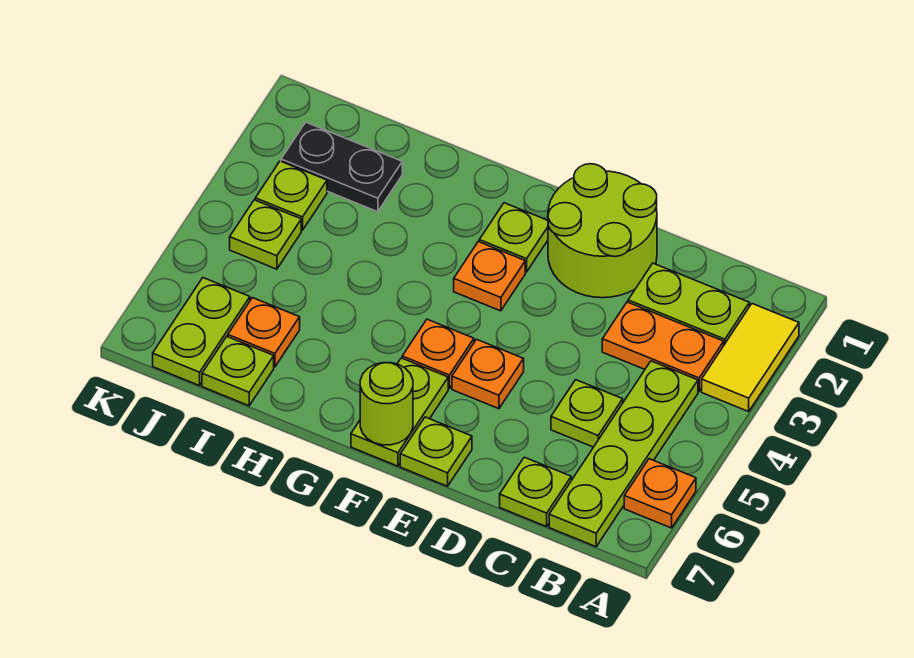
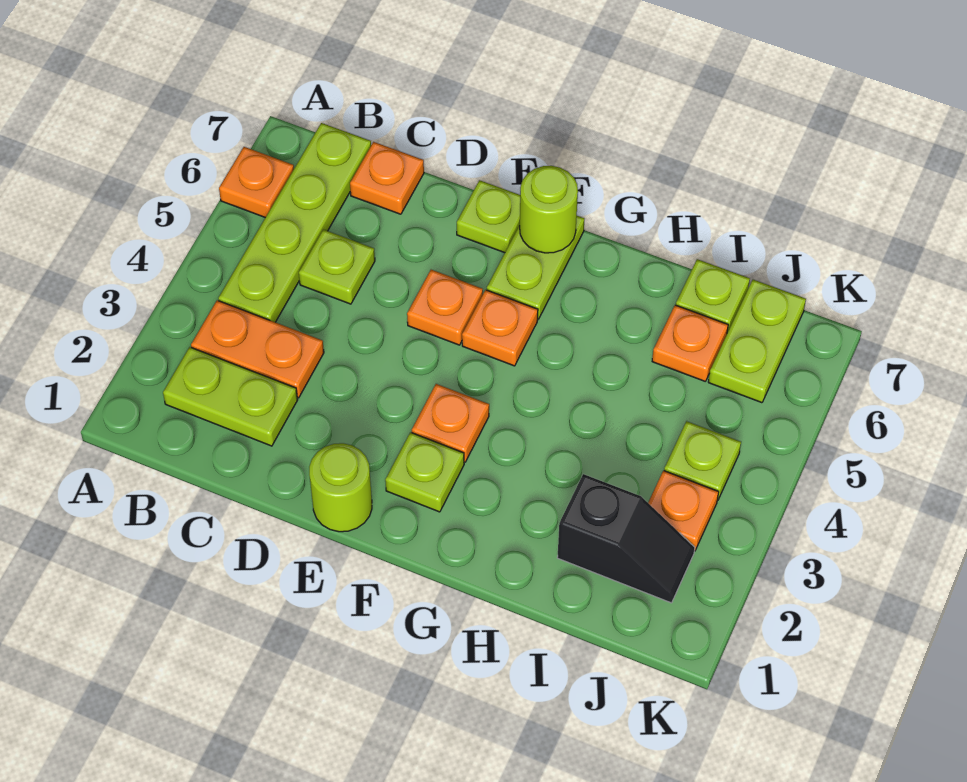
yellow 1x2 tile [702,304,799,411] -> none
lime 1x1 plate [500,457,571,527] -> orange 1x1 plate [350,142,424,214]
lime 2x2 round brick [548,164,657,298] -> lime 1x1 round brick [309,443,372,532]
black 1x2 plate [281,122,402,212] -> black 1x2 slope [557,474,695,603]
lime 1x1 plate [255,161,327,230] -> orange 1x1 plate [648,471,719,551]

